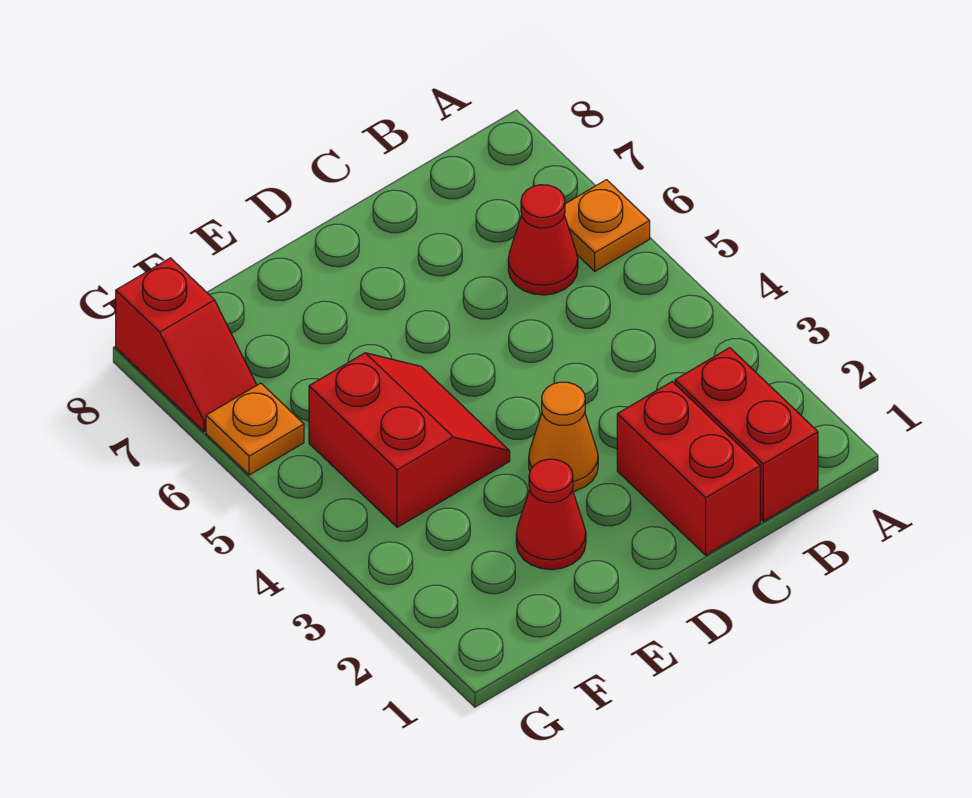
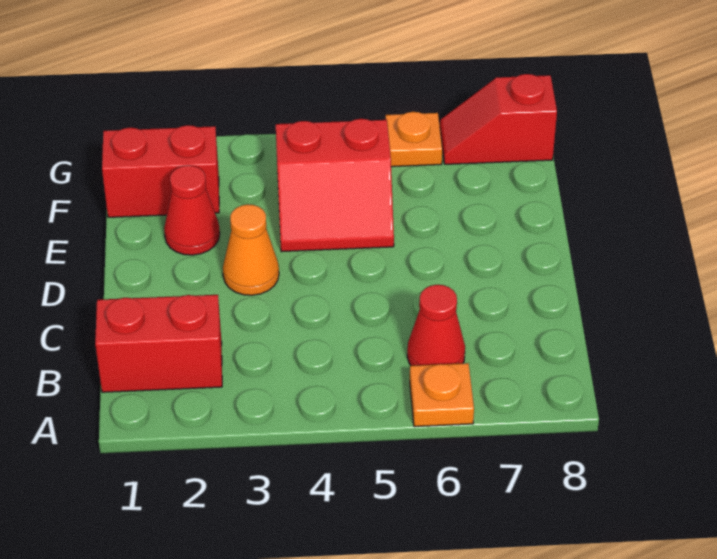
red 1x2 brick [617,382,760,555] -> red 1x2 brick moved to [102,125,219,217]

